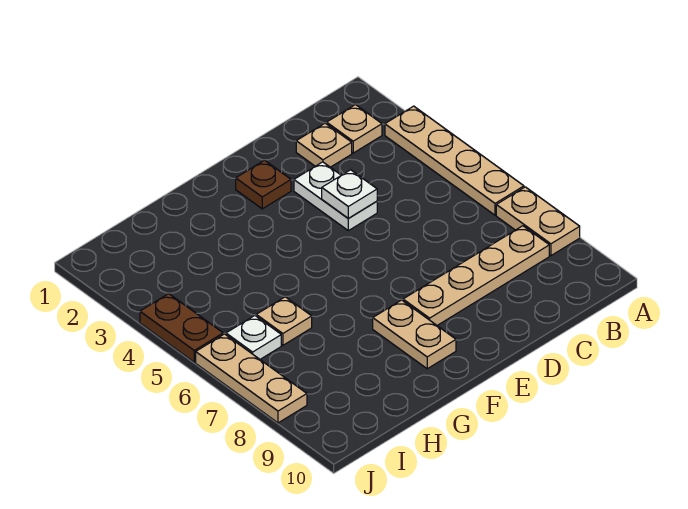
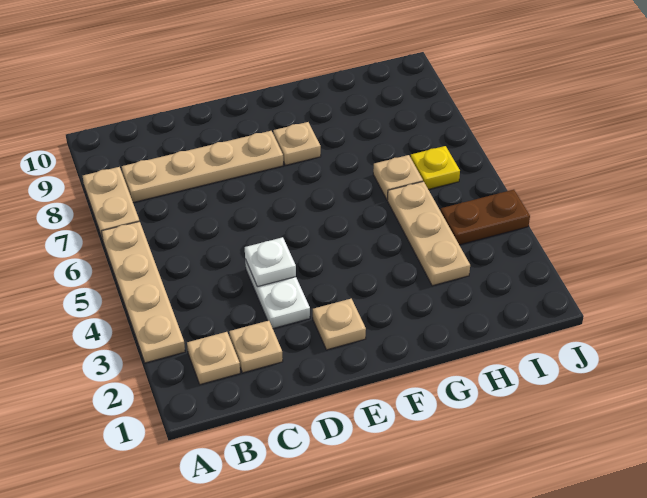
brown 1x1 plate [236,160,291,209] -> tan 1x1 plate [313,299,366,350]
tan 1x2 plate [373,300,456,369] -> tan 1x1 plate [273,122,321,165]
white 1x1 plate [226,316,281,359] -> yellow 1x1 plate [411,146,460,189]
brown 1x2 plate [140,294,223,362] -> brown 1x2 plate turned to [441,190,530,245]
tan 1x3 plate [196,334,307,423] -> tan 1x3 plate moved to [387,181,470,286]

